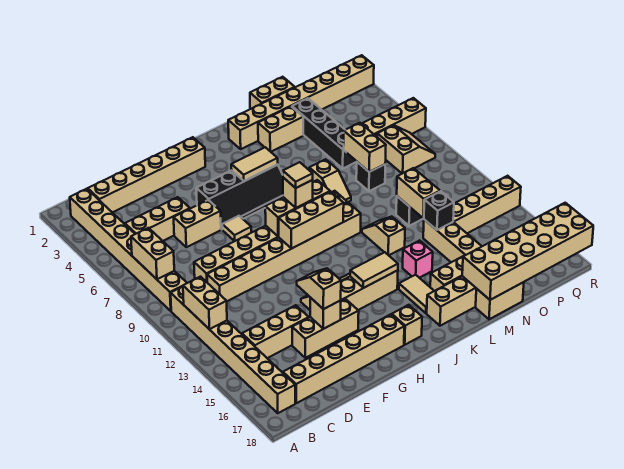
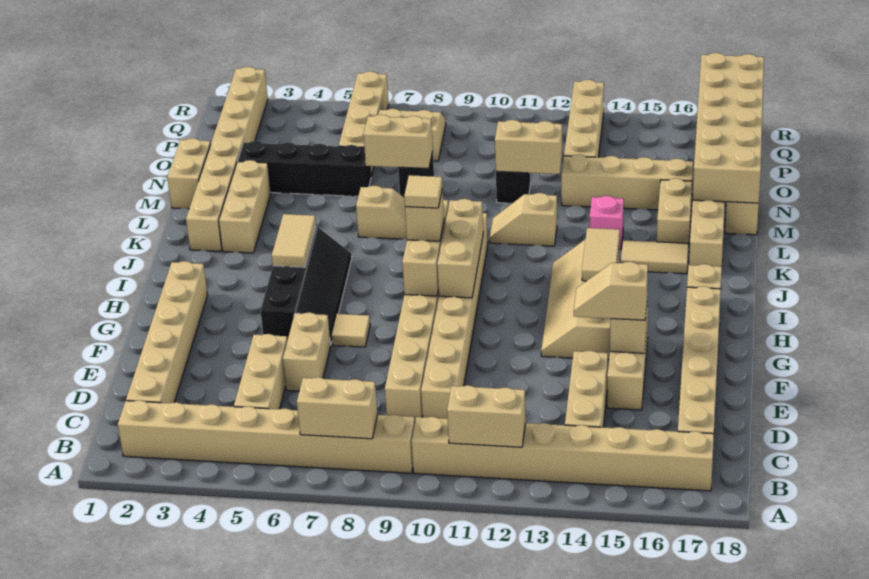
tan 1x2 brick [258,107,303,152] -> tan 1x3 brick [219,160,271,253]
black 1x1 brick [424,191,454,230] -> none

